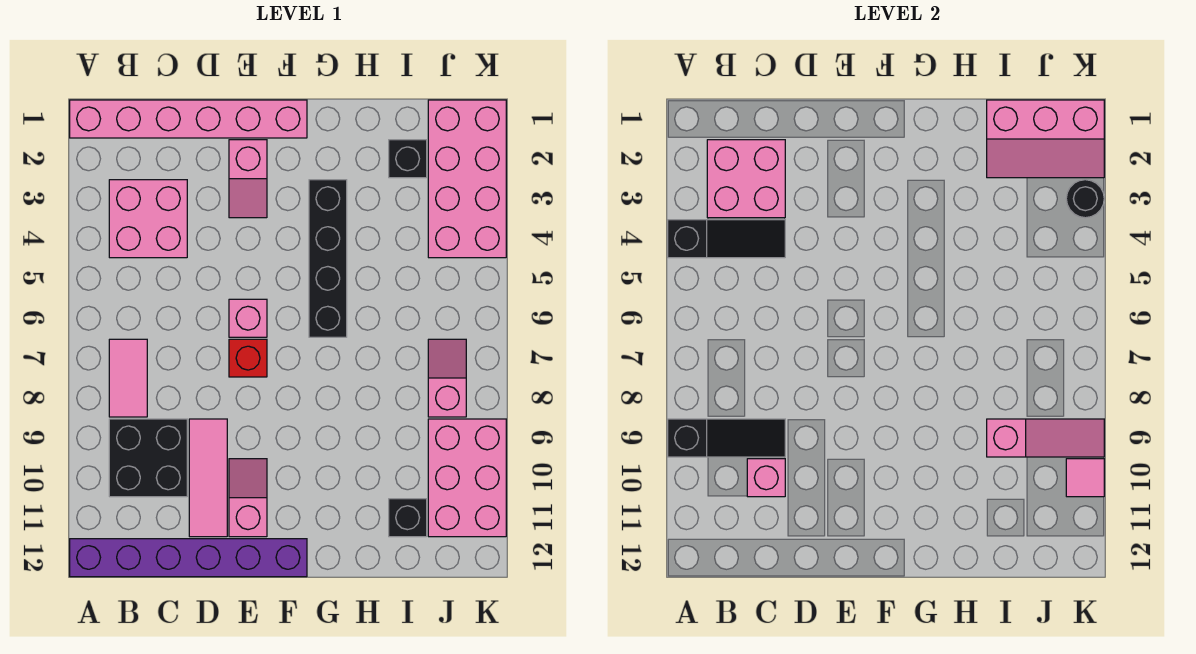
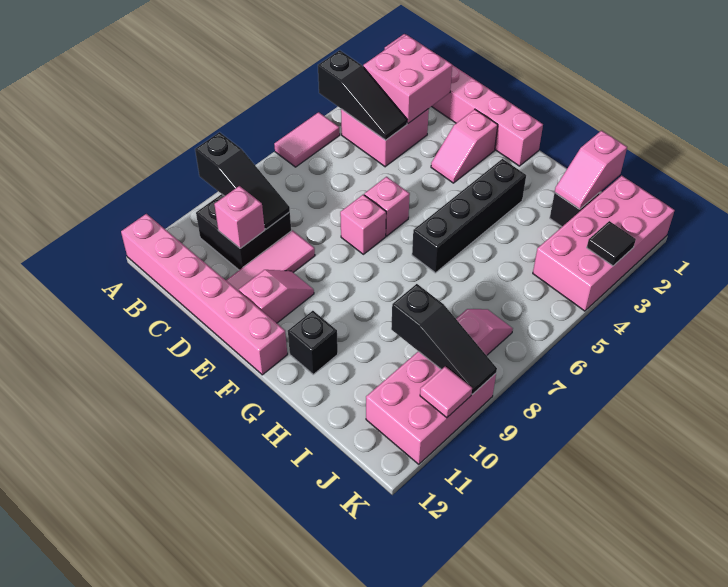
purple 1x6 brick [70,539,307,577] -> pink 1x6 brick [121,214,287,375]
pink 1x2 tile [109,339,147,417] -> pink 1x2 tile moved to [274,112,340,167]
red 1x1 brick [229,339,267,377] -> pink 1x1 brick [340,195,386,254]
pink 2x3 slope [987,100,1104,178] -> pink 1x2 slope [555,131,627,209]
pink 1x3 slope [987,419,1104,457] -> black 1x3 slope [391,284,497,394]
black 1x1 brick [389,499,427,537] -> black 1x1 brick moved to [288,311,338,374]
black 1x1 round brick [1066,180,1104,218] -> black 1x1 tile [587,221,636,266]

